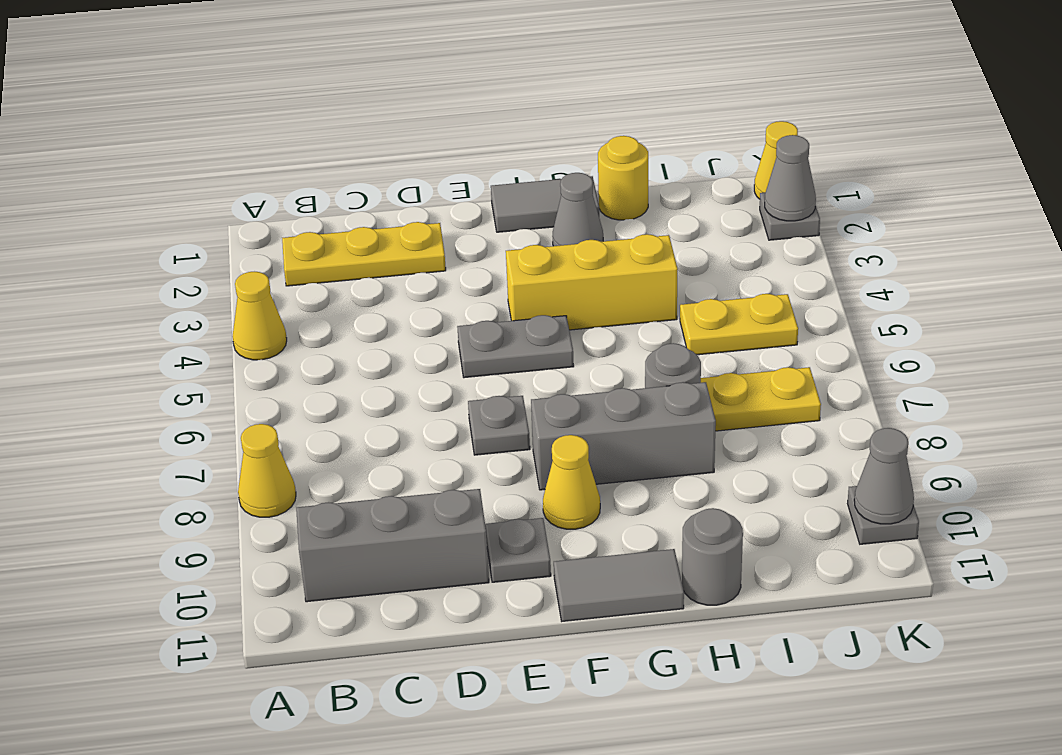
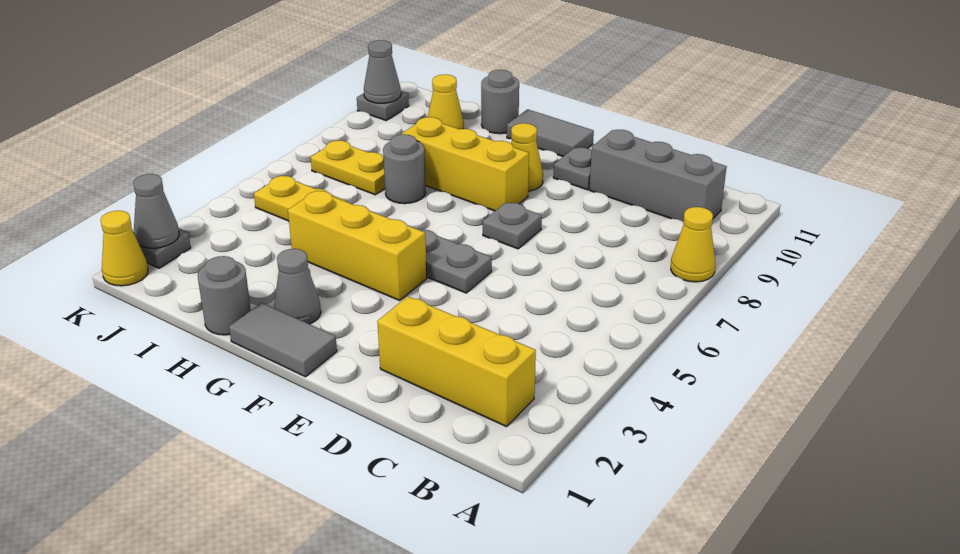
yellow 1x1 cone [232,272,287,360] -> yellow 1x1 cone moved to [428,74,464,129]
yellow 1x3 plate [282,222,446,286] -> yellow 1x3 brick [377,296,536,427]
grey 1x3 brick [531,382,716,490] -> yellow 1x3 brick [401,117,529,211]
yellow 1x1 round brick [598,136,648,220] -> grey 1x1 round brick [198,256,251,335]

